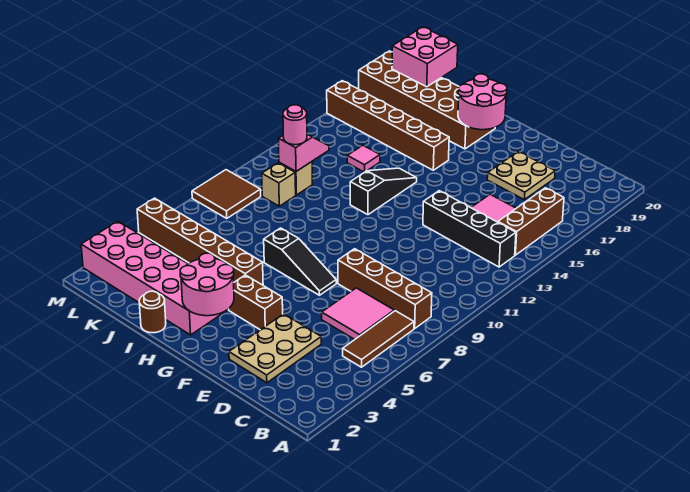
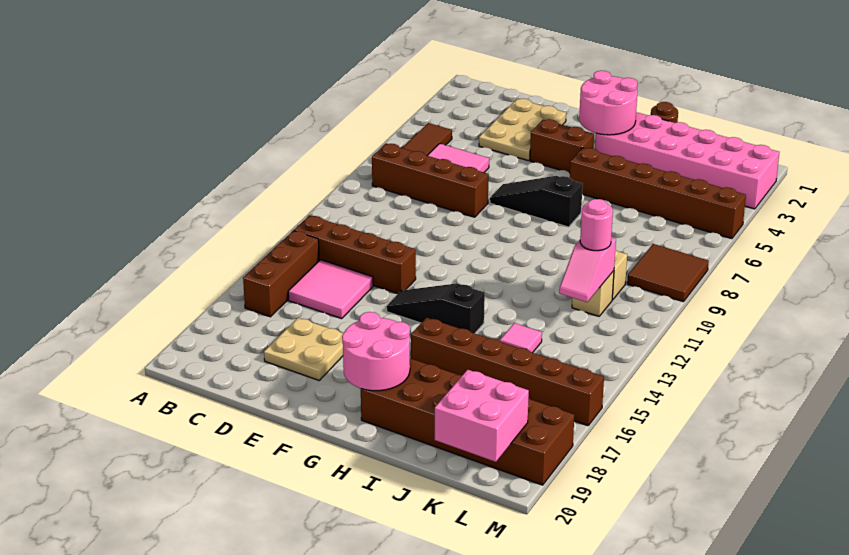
black 1x4 brick [423,191,516,267] -> brown 1x4 brick [294,215,416,294]
black 1x3 slope [350,168,417,215] -> black 1x3 slope turned to [387,283,485,333]

